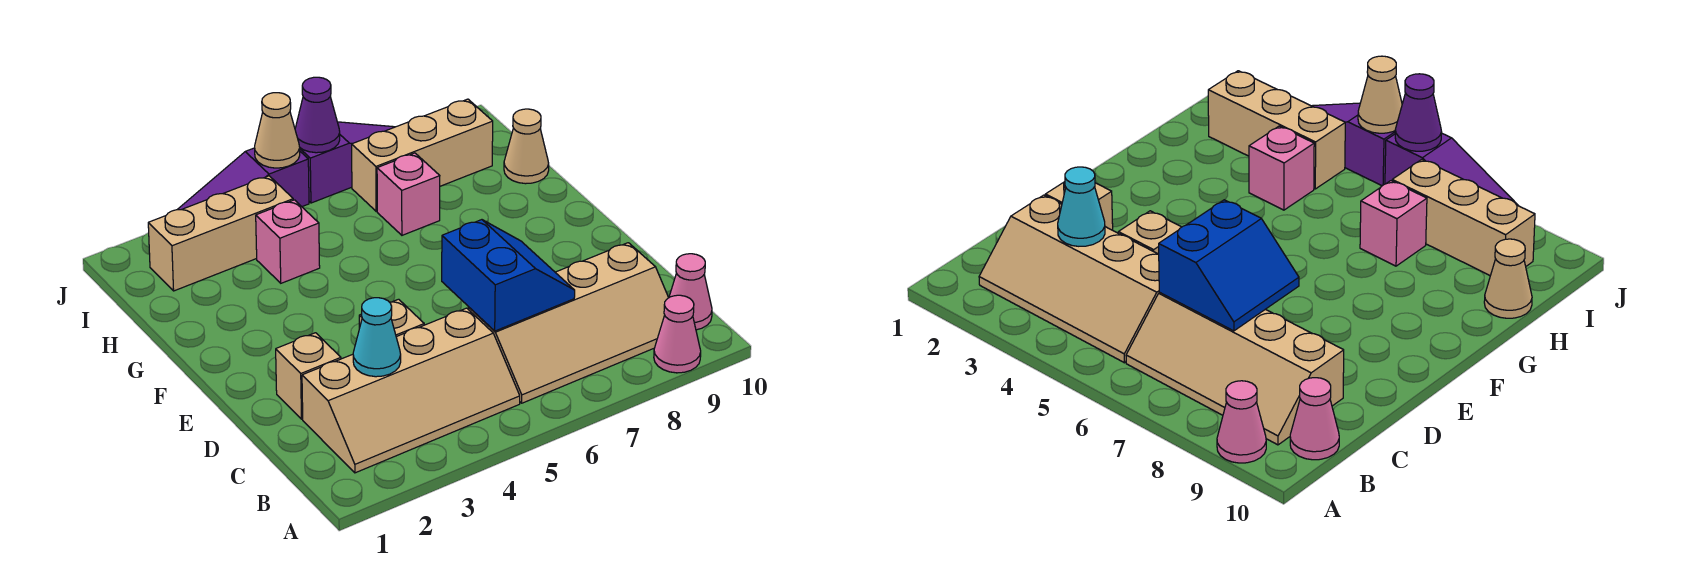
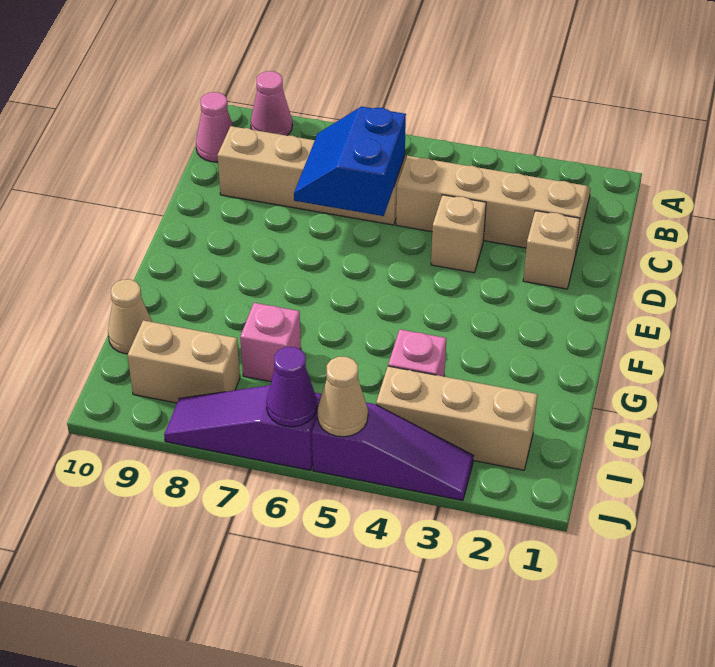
cyan 1x1 cone [353,298,401,377] -> none
tan 1x3 brick [352,99,493,211] -> tan 1x2 brick [127,320,240,403]

